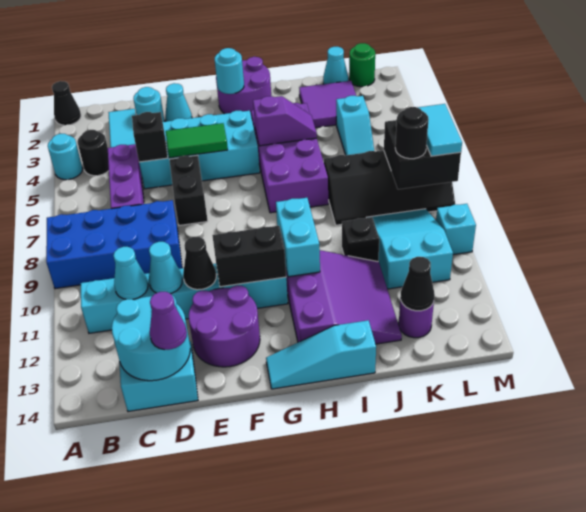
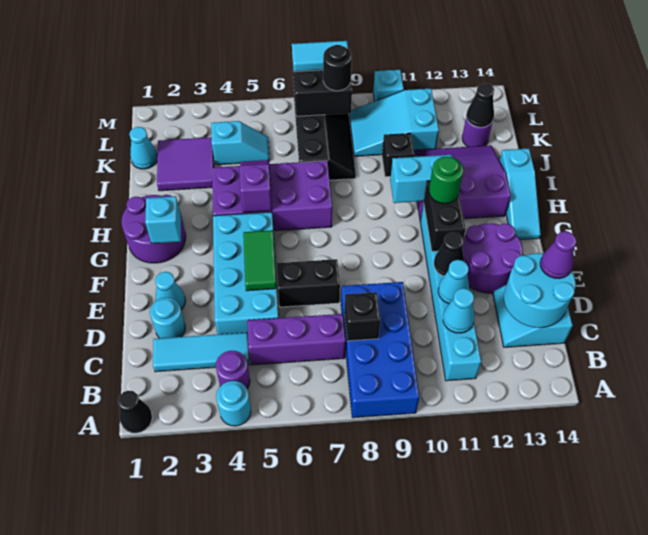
black 1x1 round brick [77,130,109,176] -> purple 1x1 round brick [216,351,250,389]
black 1x1 brick [132,112,168,162] -> black 1x1 brick moved to [344,292,380,341]
cyan 1x1 round brick [215,48,244,94] -> cyan 1x1 brick [145,196,181,244]
green 1x1 round brick [349,43,375,87] -> green 1x1 round brick moved to [429,157,463,204]

